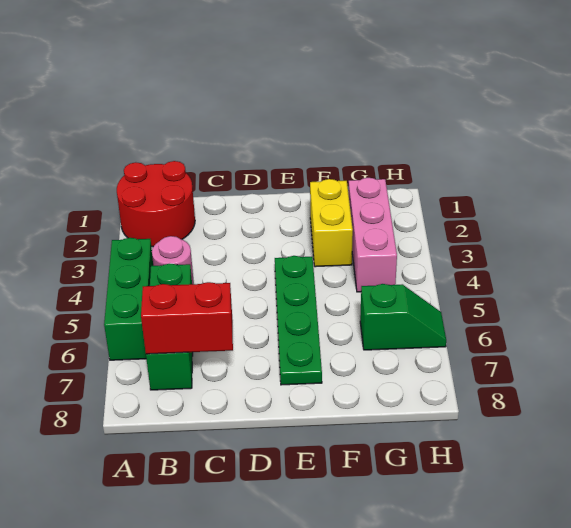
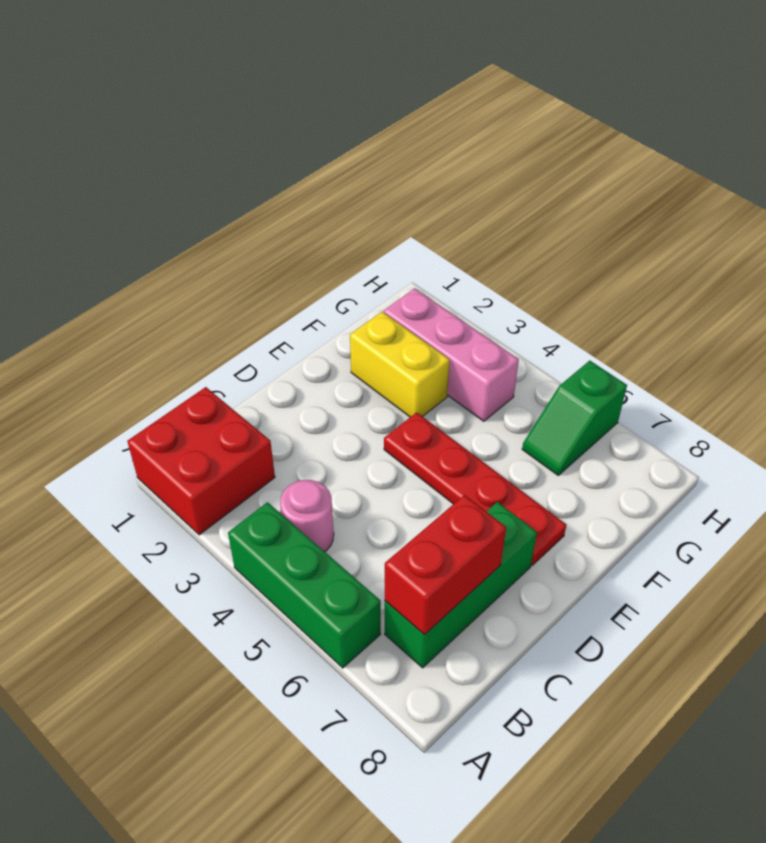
red 2x2 round brick [117,161,195,247] -> red 2x2 brick [127,387,275,535]
green 1x3 brick [146,264,193,390] -> green 1x3 brick turned to [385,502,537,668]
green 1x4 plate [275,256,322,385] -> red 1x4 plate [384,412,566,565]
green 1x2 slope [360,284,446,350] -> green 1x2 slope turned to [522,361,627,475]

